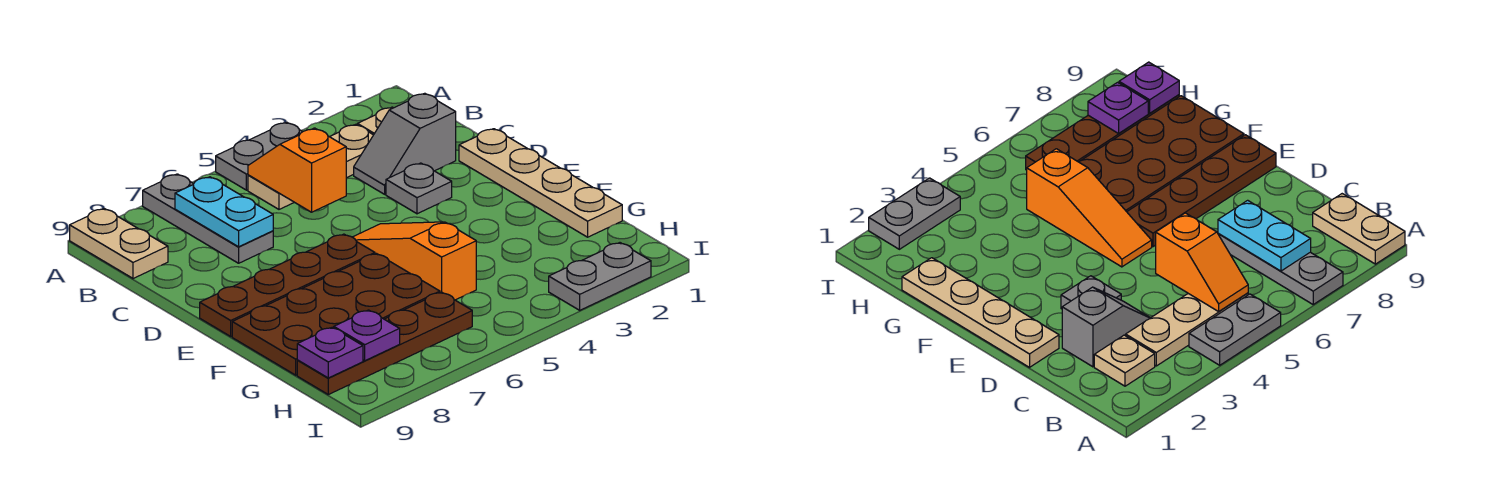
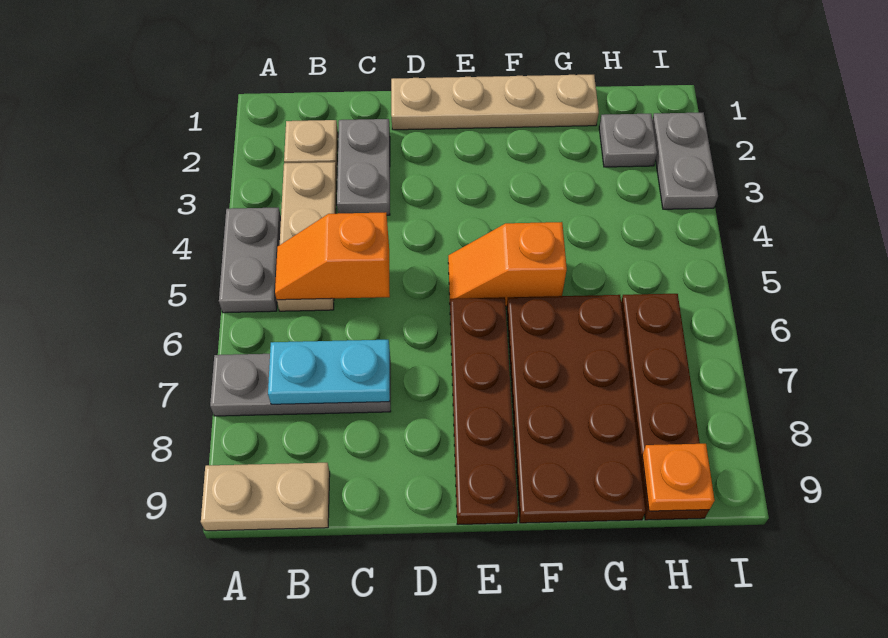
grey 1x2 slope [354,93,456,194] -> grey 1x2 plate [337,119,390,215]
grey 1x1 plate [386,163,452,214] -> grey 1x1 plate moved to [599,114,657,167]
orange 1x3 slope [353,222,476,300] -> orange 1x2 slope [448,222,567,306]
purple 1x1 plate [334,310,400,361] -> none
purple 1x1 plate [297,328,363,378] -> orange 1x1 plate [642,444,715,511]

